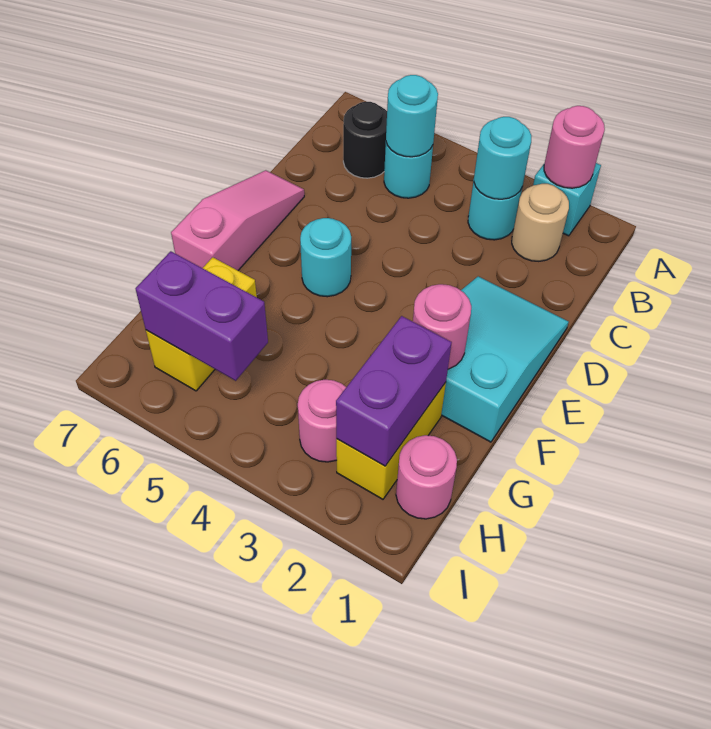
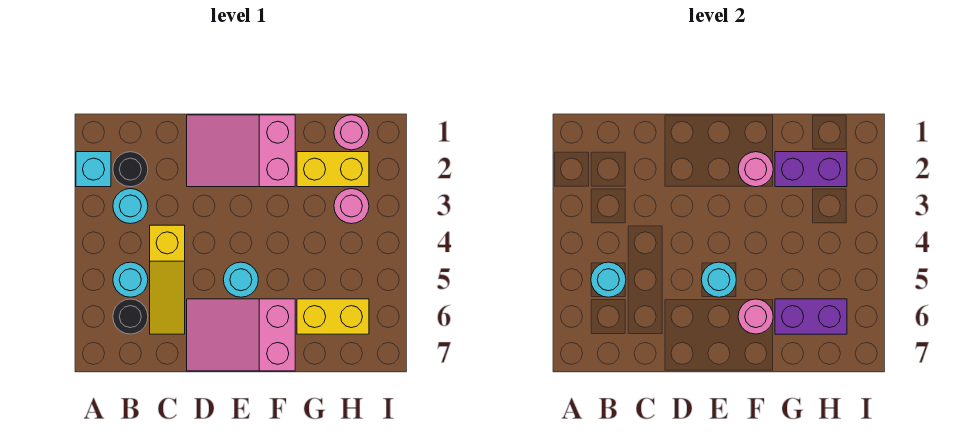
pink 1x1 round brick [544,106,605,188] -> pink 1x1 round brick moved to [738,299,773,334]
tan 1x1 round brick [512,184,569,261] -> black 1x1 round brick [113,152,148,187]
cyan 1x1 round brick [474,117,531,199] -> cyan 1x1 round brick moved to [701,262,736,297]
none -> yellow 1x3 slope [150,225,185,334]
cyan 2x3 slope [441,276,569,442] -> pink 2x3 slope [187,115,295,187]
pink 1x3 slope [171,170,304,270] -> pink 2x3 slope [187,299,295,371]
purple 1x2 brick [136,251,268,381] -> purple 1x2 brick turned to [775,299,847,334]

